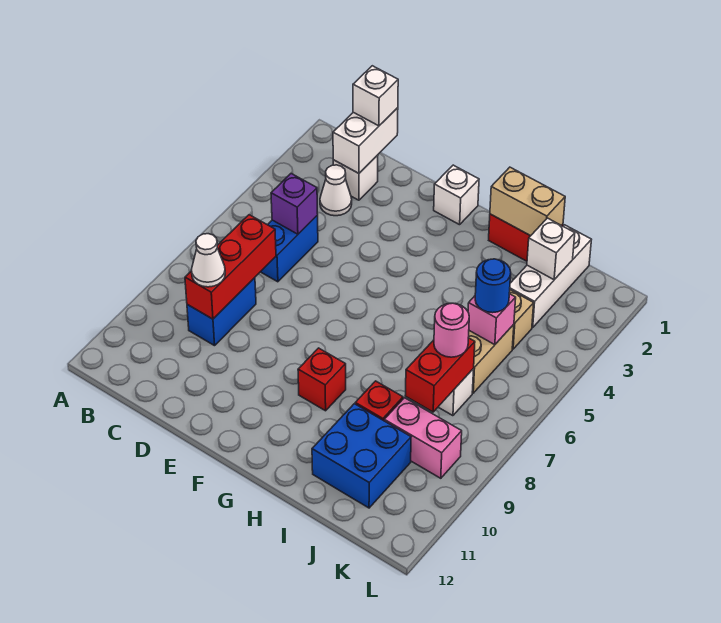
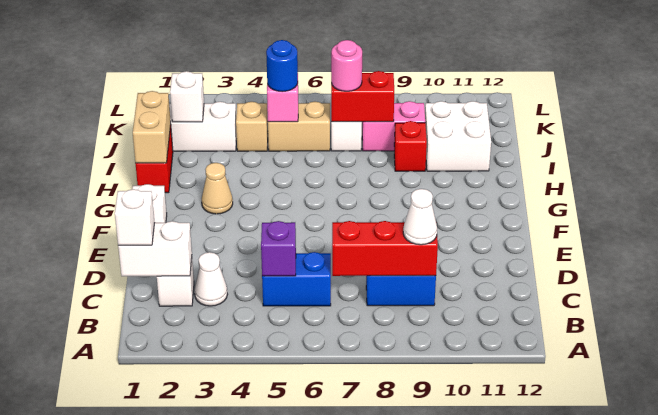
none -> tan 1x1 cone [202,163,233,214]
red 1x1 brick [298,348,346,411] -> none
blue 2x2 brick [312,404,411,508] -> white 2x2 brick [425,101,491,171]
pink 1x2 brick [384,398,462,478] -> pink 1x2 brick turned to [362,101,425,151]

